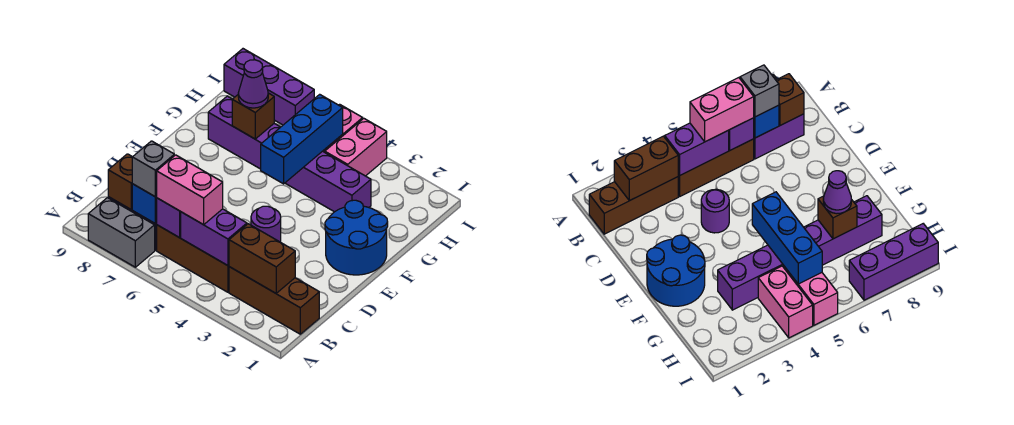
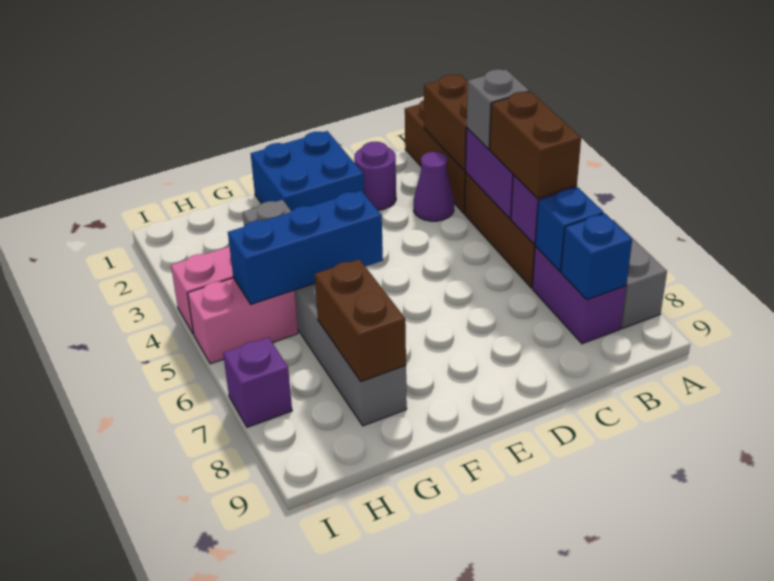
pink 1x2 brick [157,155,223,225] -> brown 1x2 brick [489,92,581,198]
grey 1x1 brick [132,141,174,197] -> grey 1x1 brick moved to [467,69,529,149]
brown 1x1 brick [108,154,132,209] -> blue 1x1 brick [561,213,632,300]
purple 1x1 round brick [251,206,281,242] -> purple 1x1 round brick moved to [354,142,396,210]
blue 2x2 round brick [325,200,388,275] -> blue 2x2 brick [251,131,364,211]
purple 1x6 brick [208,96,371,212] -> grey 1x6 brick [243,200,407,426]
brown 1x1 brick [232,93,274,139] -> brown 1x2 brick [315,259,406,381]
purple 1x1 cone [238,60,268,108] -> purple 1x1 cone moved to [414,152,454,221]
purple 1x3 brick [224,49,314,125] -> purple 1x1 brick [223,337,292,427]

